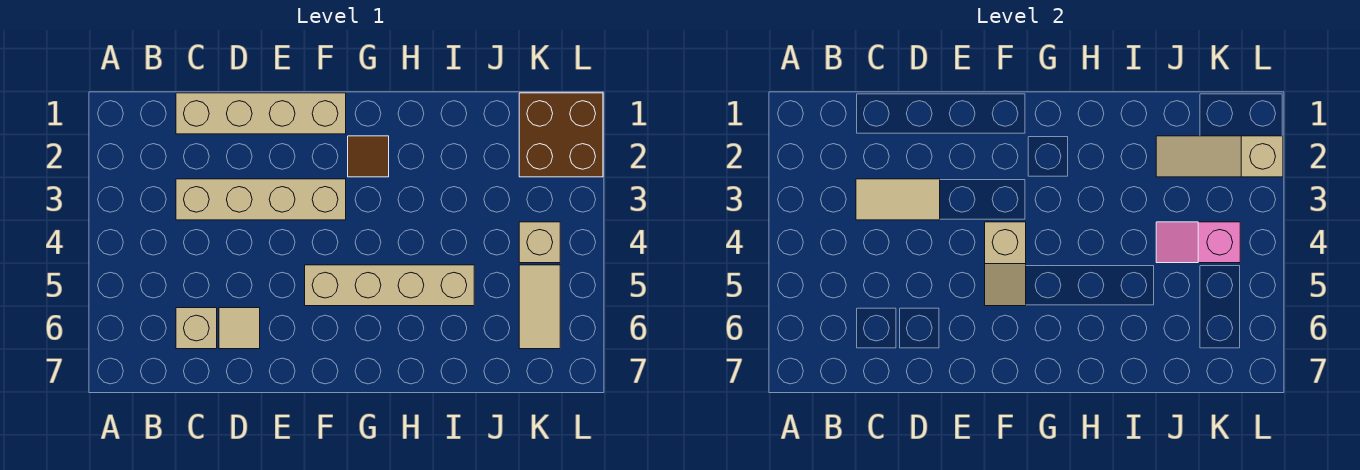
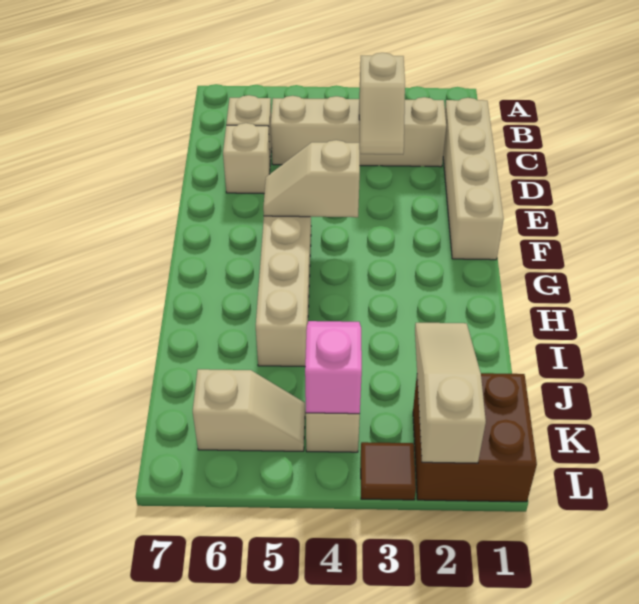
tan 1x4 brick [176,179,346,220] -> tan 1x4 brick turned to [271,96,446,167]
tan 1x2 tile [856,179,940,220] -> tan 1x2 slope [359,53,405,154]
tan 1x1 tile [219,308,260,349] -> tan 1x1 brick [223,123,270,194]
brown 1x1 tile [348,136,389,177] -> brown 1x1 tile moved to [361,442,416,500]
tan 1x2 tile [519,265,560,349] -> tan 1x2 slope [193,369,305,451]

